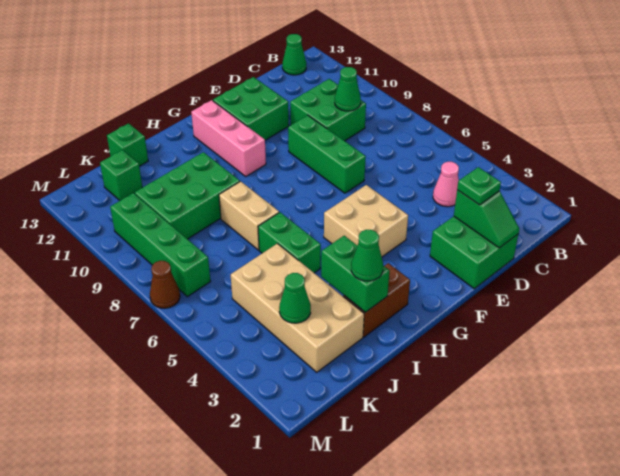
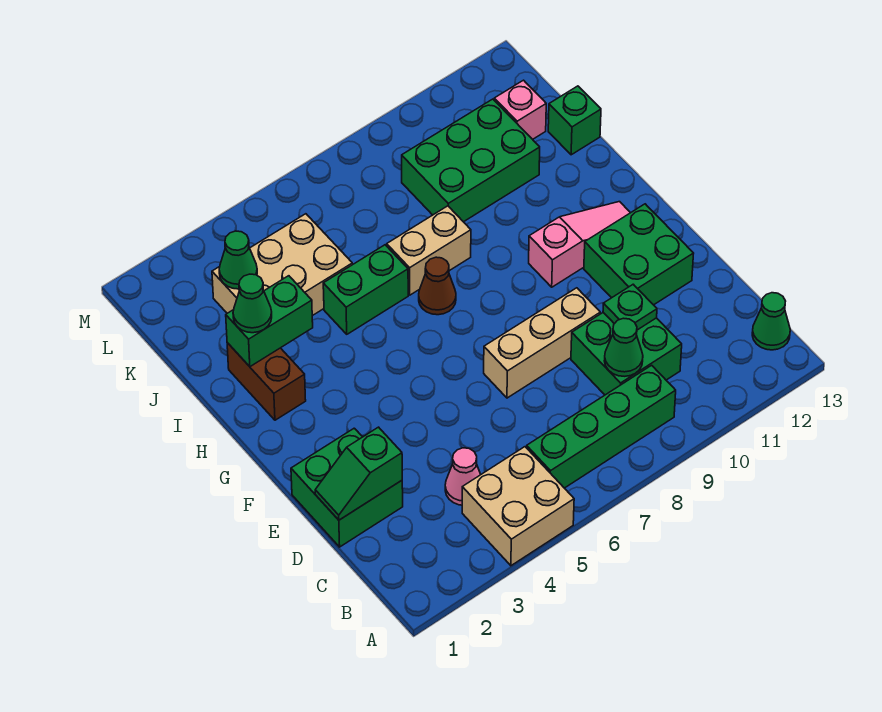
green 1x1 plate [457,167,501,205] -> green 1x1 plate moved to [603,284,657,330]
green 1x3 brick [288,115,366,193] -> tan 1x3 brick [484,288,600,398]
tan 2x2 brick [324,185,408,257] -> tan 2x2 brick moved to [462,447,574,566]
pink 1x3 brick [191,100,266,176] -> pink 1x3 slope [529,202,630,287]
green 2x3 brick [135,152,240,239] -> green 2x3 brick turned to [402,99,540,222]
tan 2x4 brick [231,244,364,372] -> tan 2x3 brick [212,214,352,316]
green 1x1 brick [100,150,142,200] -> pink 1x1 brick [494,80,546,139]
green 1x4 brick [110,193,210,297] -> green 1x4 brick moved to [527,365,676,488]
brown 1x1 cone [150,261,180,308] -> brown 1x1 cone moved to [419,257,456,315]

